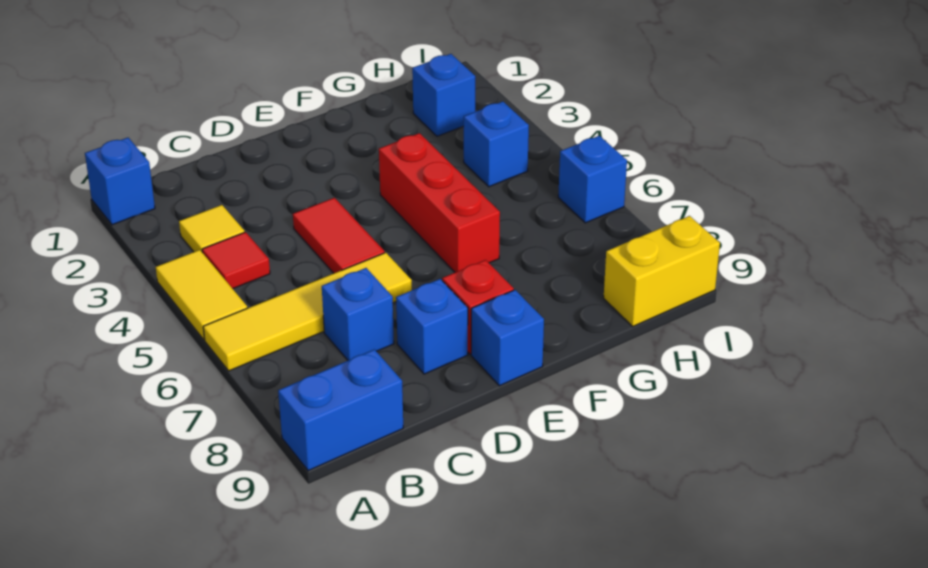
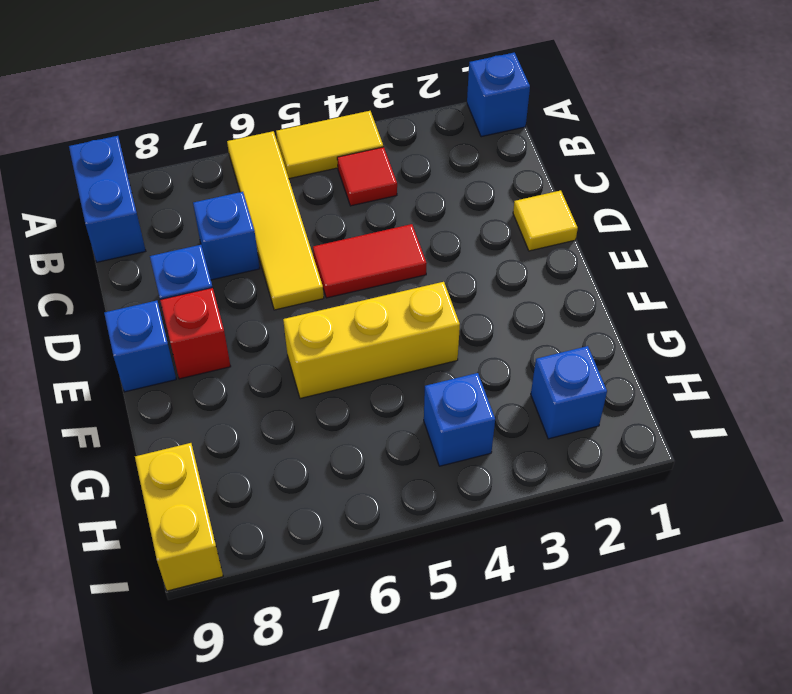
yellow 1x1 tile [179,205,245,253] -> yellow 1x1 tile moved to [513,190,578,251]
red 1x3 brick [379,133,500,272] -> yellow 1x3 brick [283,282,460,399]
blue 1x1 brick [558,136,627,223] -> none

